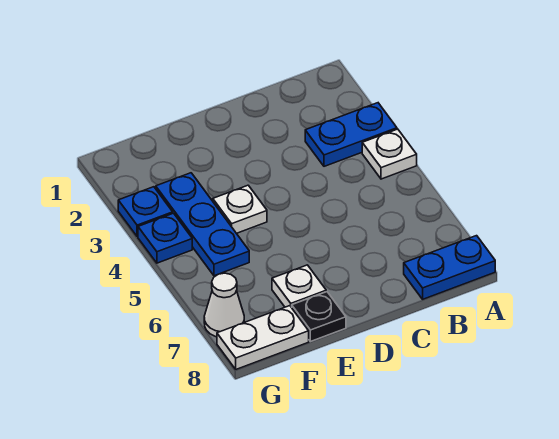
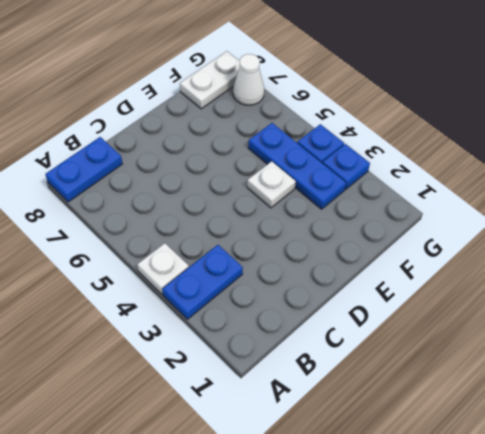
white 1x1 plate [272,265,326,308] -> none
black 1x1 plate [292,292,346,342] -> none

